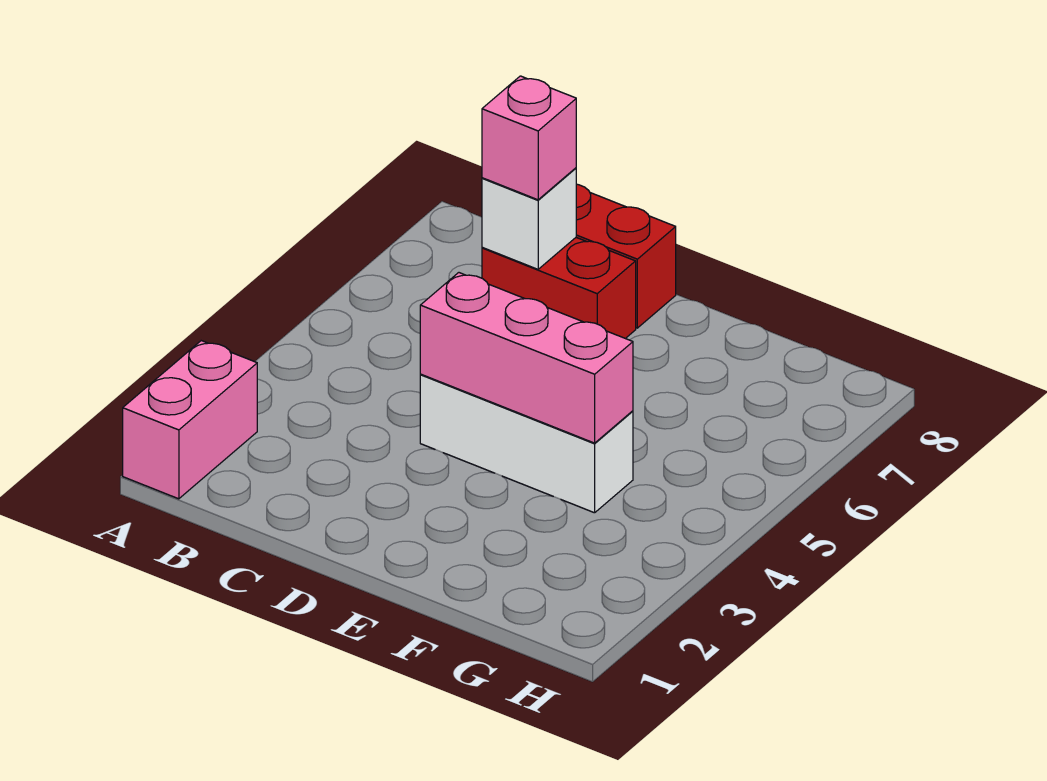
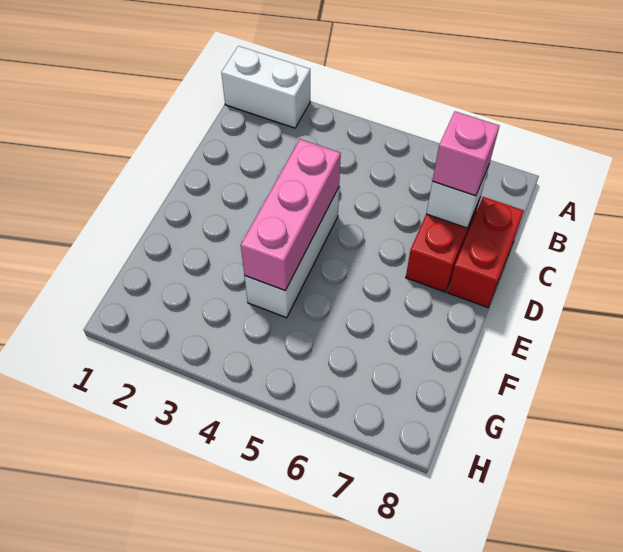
pink 1x2 brick [123,341,257,499] -> white 1x2 brick [221,46,310,128]

